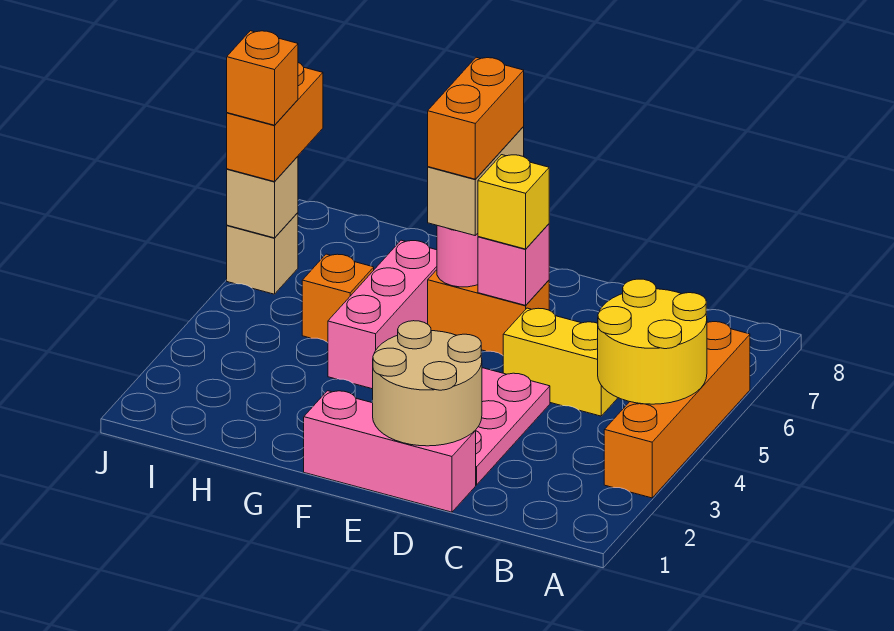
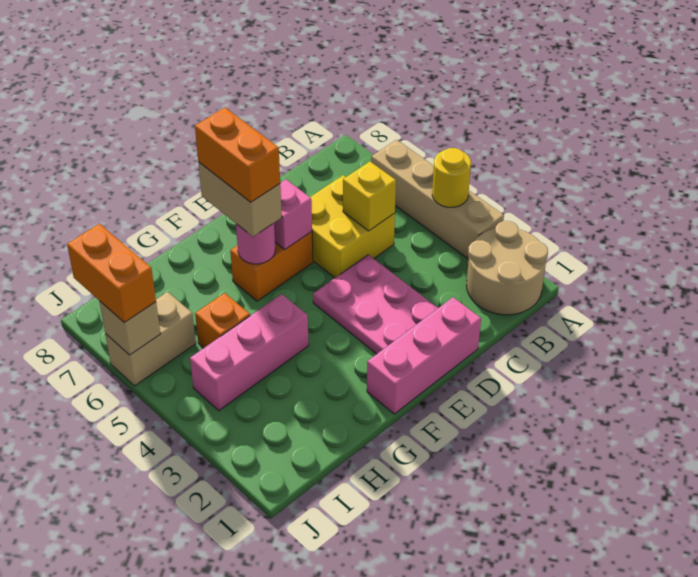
orange 1x4 brick [604,322,750,498] -> tan 1x4 brick [371,140,504,259]
yellow 2x2 round brick [598,279,707,404] -> yellow 1x1 round brick [432,148,471,207]
yellow 1x2 brick [503,308,618,416] -> yellow 2x2 brick [310,175,395,278]
tan 2x2 round brick [372,321,482,446] -> tan 2x2 round brick moved to [467,221,548,315]
yellow 1x1 brick [478,155,549,249] -> yellow 1x1 brick moved to [343,162,396,231]
pink 1x3 brick [328,240,437,389] -> pink 1x3 brick turned to [190,294,309,411]
tan 1x1 brick [227,213,298,294] -> tan 1x2 brick [105,292,196,386]
orange 1x1 brick [227,31,298,125] -> none

